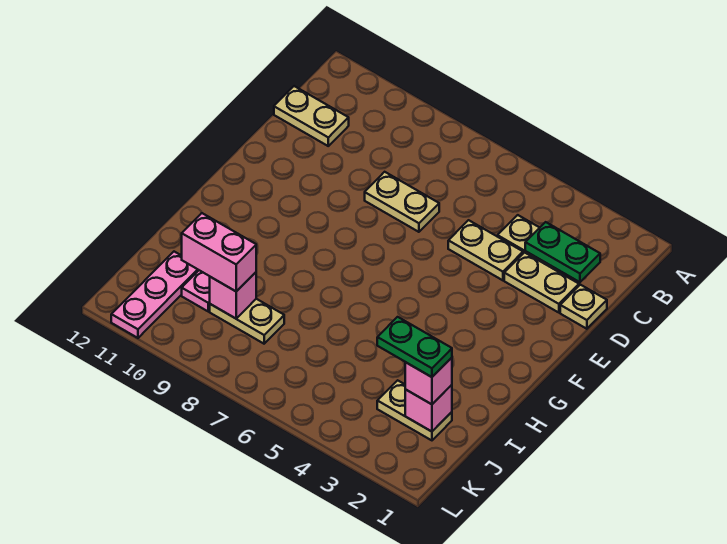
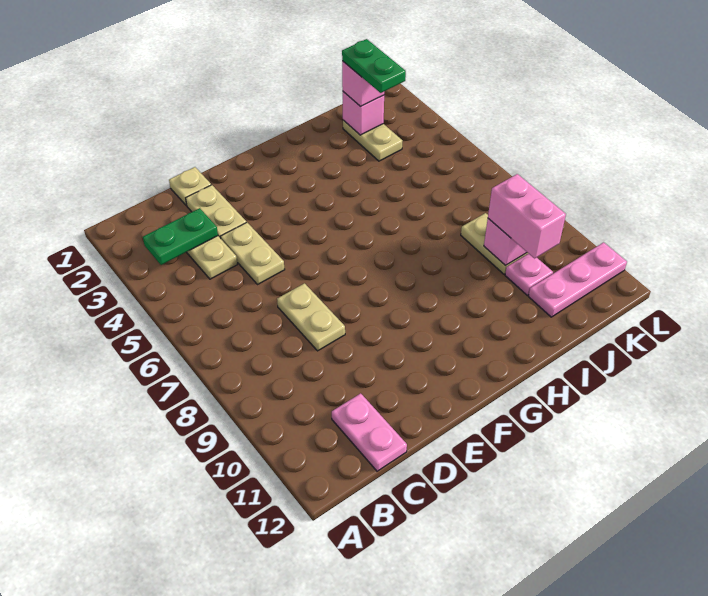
green 1x2 plate [525,222,600,282] -> green 1x2 plate turned to [143,208,218,265]
tan 1x2 plate [274,86,349,146] -> pink 1x2 plate [332,393,407,471]

